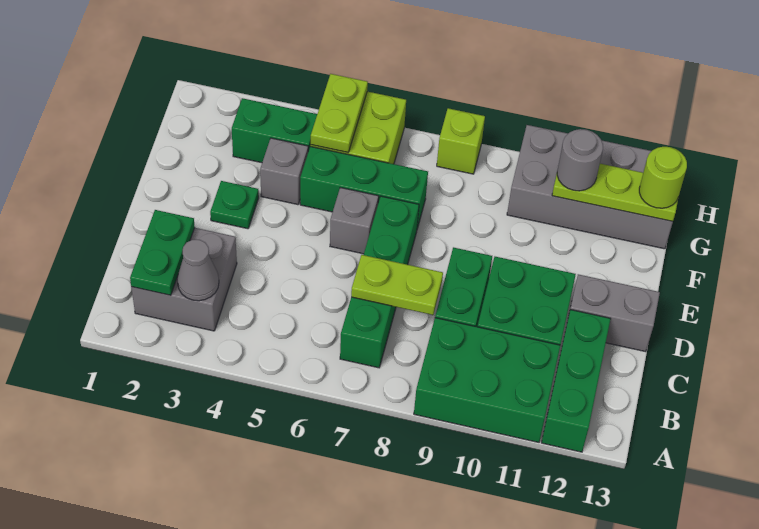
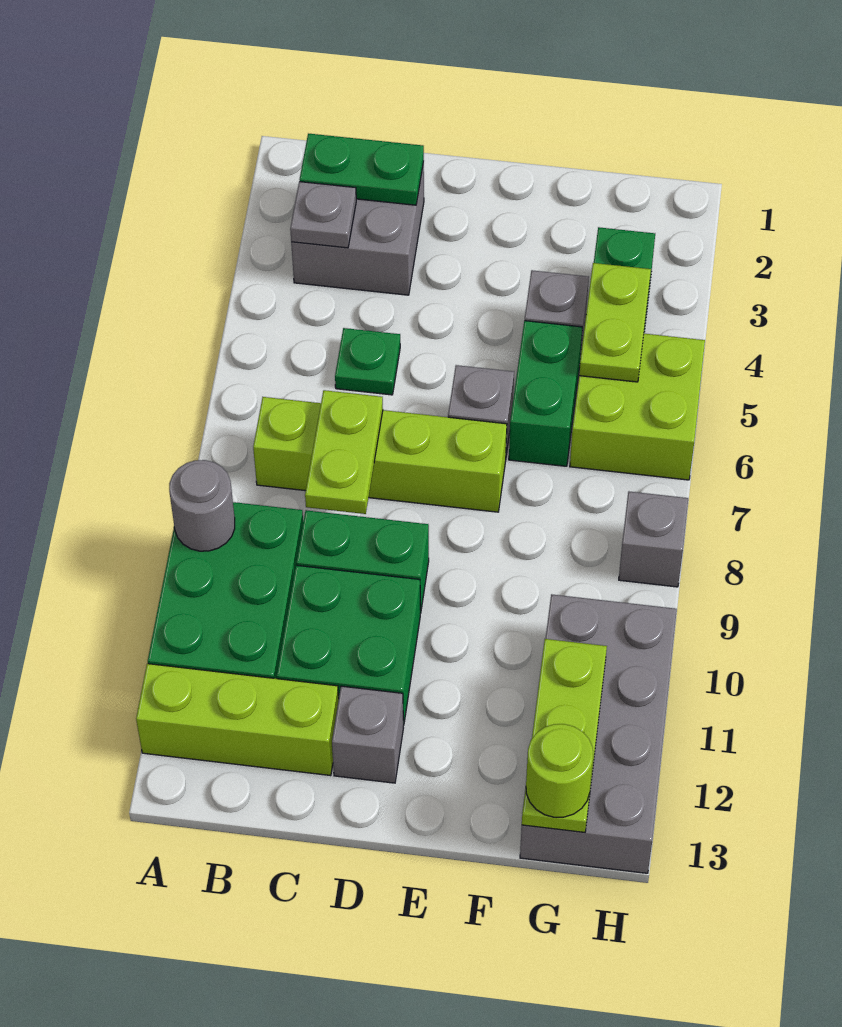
green 1x3 brick [541,310,610,452] -> lime 1x3 brick [136,664,339,776]
grey 1x1 cone [177,240,219,301] -> grey 1x1 plate [290,182,356,248]
green 1x4 brick [340,196,419,368] -> lime 1x4 brick [253,397,507,512]
grey 1x2 brick [569,274,660,352] -> grey 1x1 brick [332,686,403,783]
green 1x1 plate [210,181,259,229] -> green 1x1 plate moved to [335,328,400,395]
green 1x3 brick [300,146,428,229] -> green 1x2 brick [509,321,582,466]
lime 1x2 plate [311,74,368,153] -> lime 1x2 plate turned to [579,263,651,382]
grey 1x1 round brick [557,129,603,191] -> grey 1x1 round brick moved to [169,460,235,551]
lime 1x1 brick [437,108,485,174] -> grey 1x1 brick [619,492,688,587]

